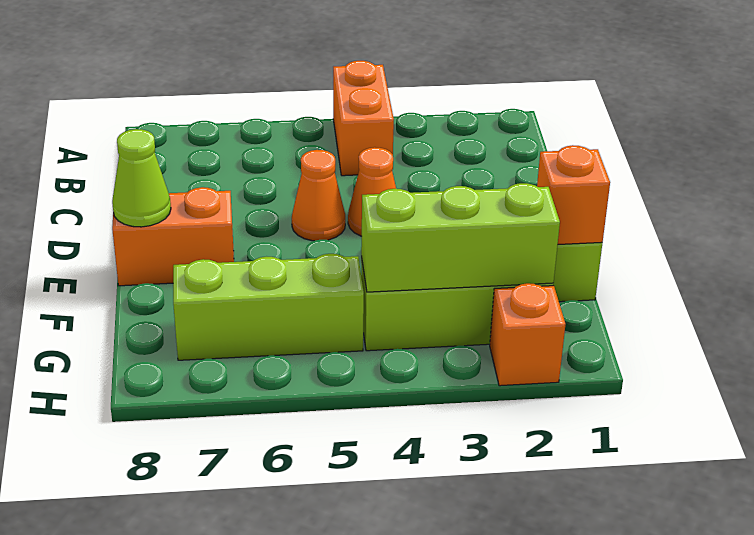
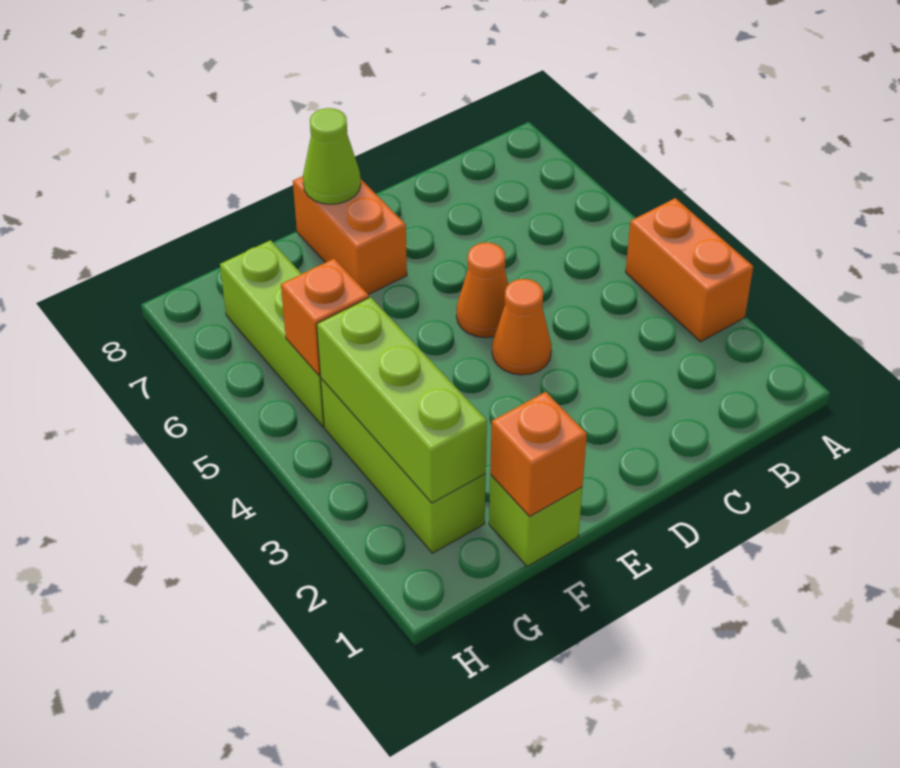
orange 1x2 brick [333,61,394,176] -> orange 1x2 brick turned to [626,198,753,342]
orange 1x1 brick [490,283,566,386] -> orange 1x1 brick moved to [281,259,369,376]

